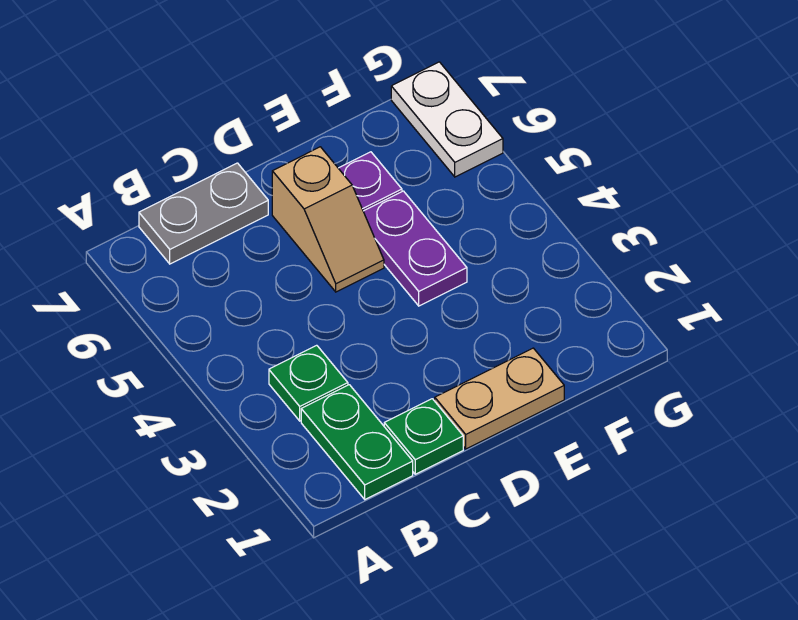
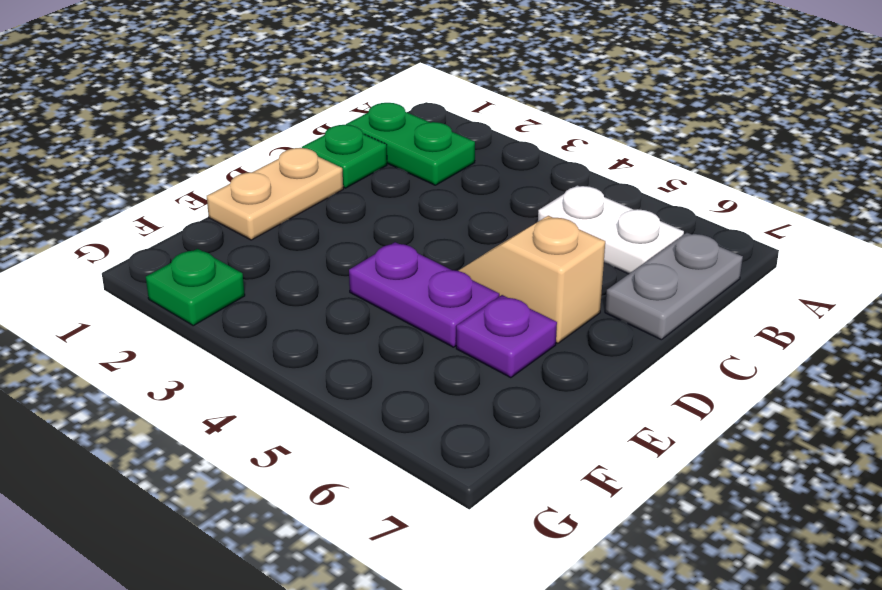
green 1x1 plate [269,345,348,421] -> green 1x1 plate moved to [146,249,245,326]
white 1x2 plate [391,62,503,177] -> white 1x2 plate moved to [538,186,684,274]

